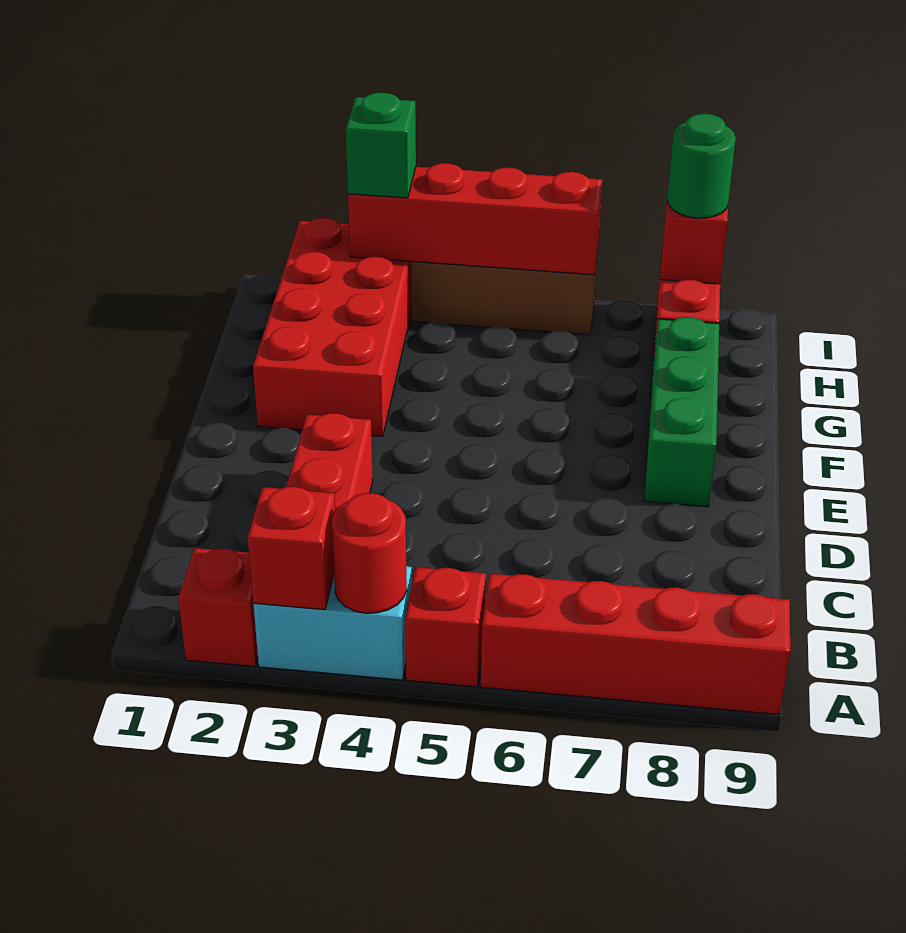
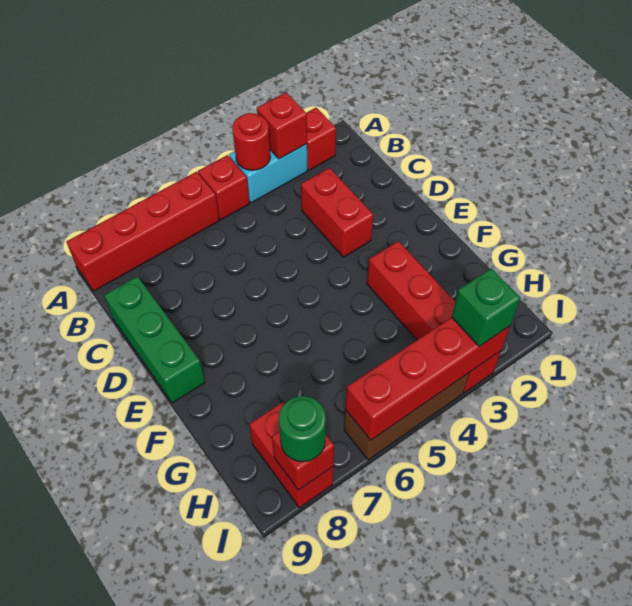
green 1x3 brick [644,317,719,507] -> green 1x3 brick moved to [104,276,205,403]
red 2x4 brick [253,218,412,437] -> red 1x4 brick [367,241,501,393]

